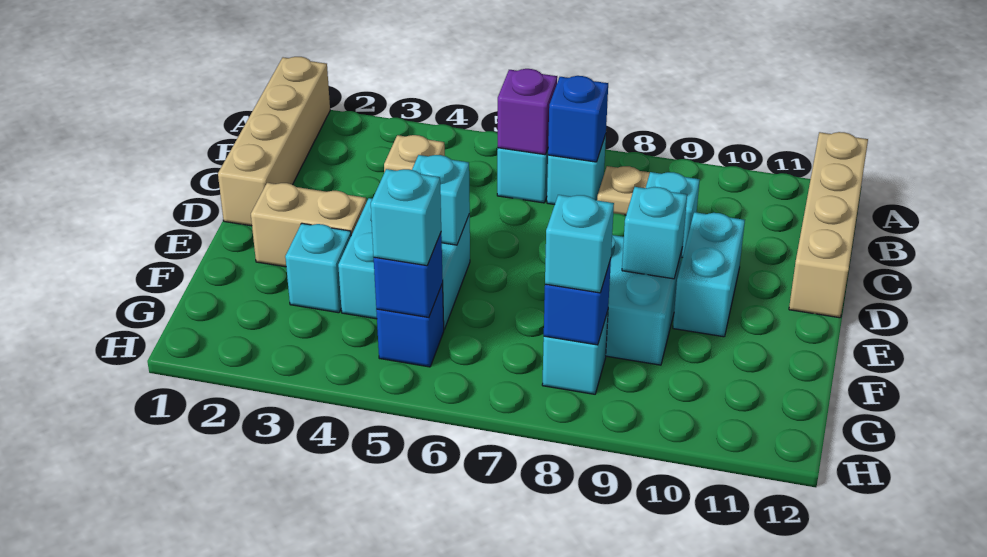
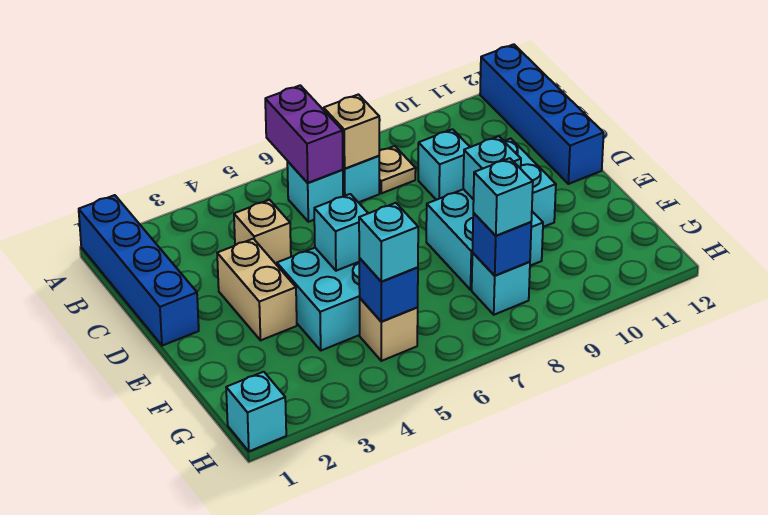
tan 1x4 brick [218,57,330,226] -> blue 1x4 brick [79,195,199,346]
tan 1x4 brick [789,132,868,318] -> blue 1x4 brick [480,44,604,184]
purple 1x1 brick [498,69,557,155] -> purple 1x2 brick [265,85,343,183]
blue 1x1 brick [548,76,608,162] -> tan 1x1 brick [324,94,379,169]
tan 1x2 brick [251,183,366,267] -> tan 1x2 brick turned to [217,239,297,340]
cyan 1x1 brick [285,223,351,313] -> cyan 1x1 brick moved to [226,372,286,451]
blue 1x1 brick [376,283,444,367] -> tan 1x1 brick [360,299,418,361]

